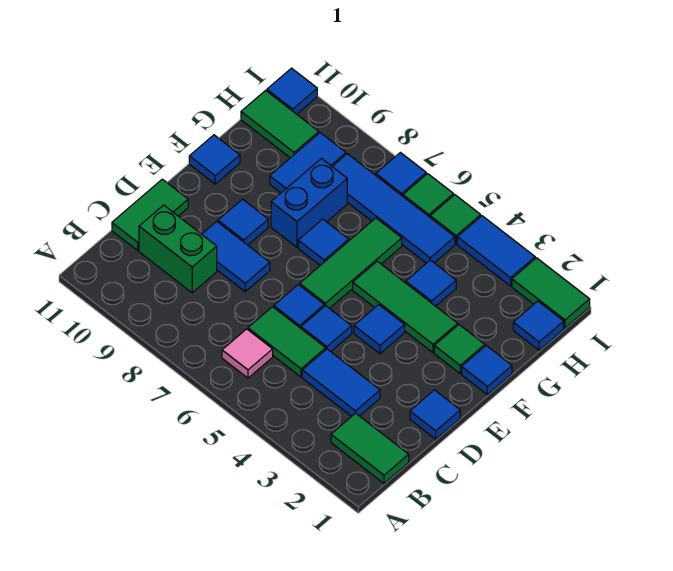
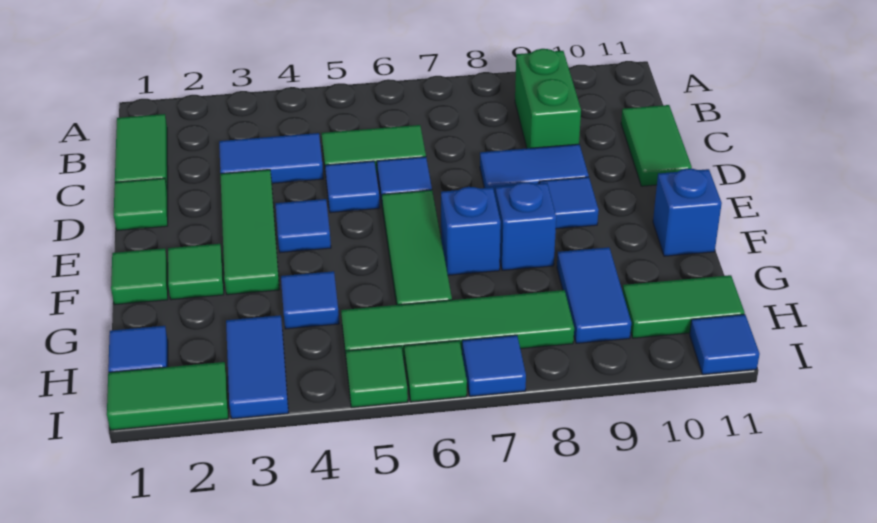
green 1x2 tile [331,413,409,483] -> green 1x2 tile turned to [115,114,168,191]
pink 1x1 tile [222,329,273,378] -> none
green 1x2 brick [139,205,217,293] -> green 1x2 brick turned to [515,49,581,148]
blue 1x1 tile [410,390,460,439] -> green 1x1 tile [114,178,168,231]
blue 1x1 tile [462,346,512,395] -> green 1x1 tile [111,248,168,305]
green 1x3 tile [353,261,458,352] -> green 1x3 tile turned to [220,170,280,295]
blue 1x1 tile [298,219,349,265] -> blue 1x1 brick [441,187,501,275]
blue 1x2 brick [271,159,347,247] -> blue 1x1 brick [495,182,556,270]
blue 1x1 tile [189,135,240,184] -> blue 1x1 brick [653,169,722,256]
blue 1x4 tile [332,154,455,263] -> green 1x4 tile [341,290,574,359]
blue 1x2 tile [457,216,535,286] -> blue 1x2 tile turned to [226,315,288,419]

